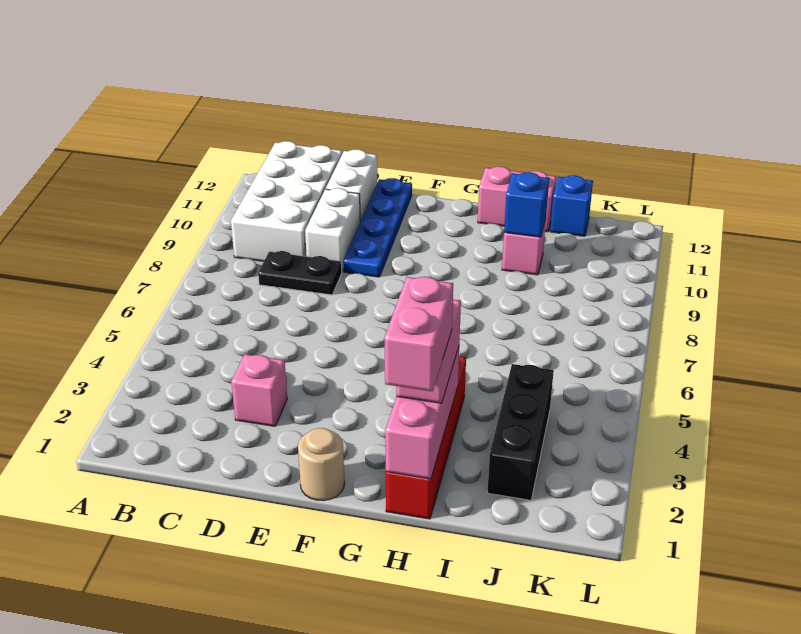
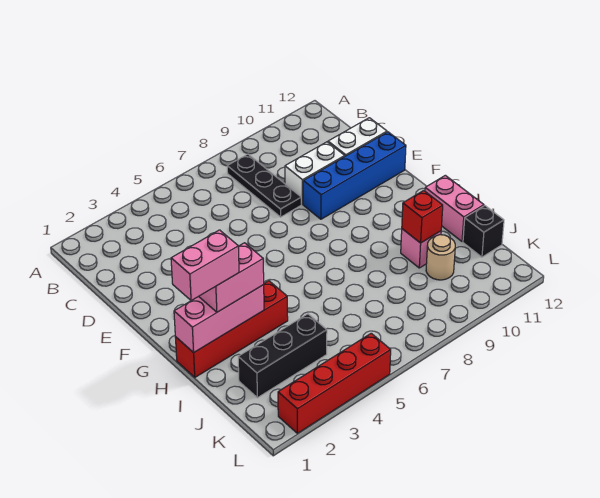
white 2x4 brick [231,141,342,261] -> none
black 1x2 plate [258,251,342,295] -> black 1x3 plate [227,154,301,217]
pink 1x1 brick [231,354,287,426] -> none
blue 1x4 plate [344,178,412,277] -> blue 1x4 brick [303,132,406,219]
tan 1x1 round brick [298,428,345,501] -> tan 1x1 round brick moved to [426,235,455,280]
blue 1x1 brick [504,172,549,237] -> red 1x1 brick [402,191,443,243]
blue 1x1 brick [550,175,593,236] -> black 1x1 brick [463,206,504,257]
none -> red 1x4 brick [278,333,391,433]

